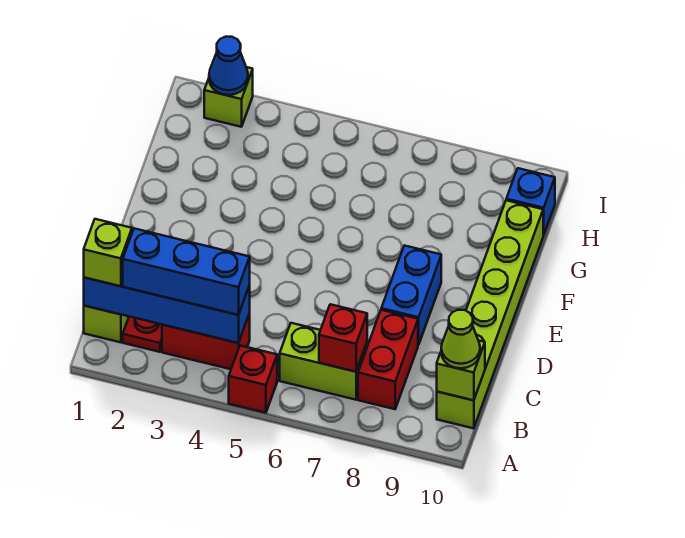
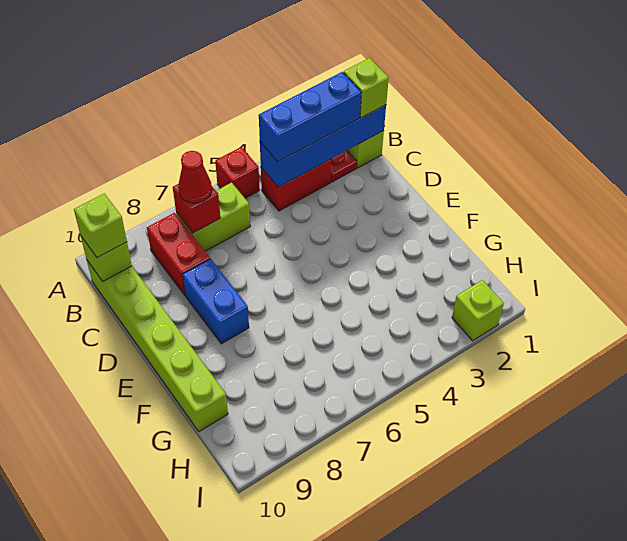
none -> red 1x1 cone [178,151,212,203]
lime 1x1 cone [441,310,480,368] -> lime 1x1 brick [74,193,127,258]
blue 1x1 brick [506,168,555,235] -> none
blue 1x1 cone [209,37,248,95] -> none

